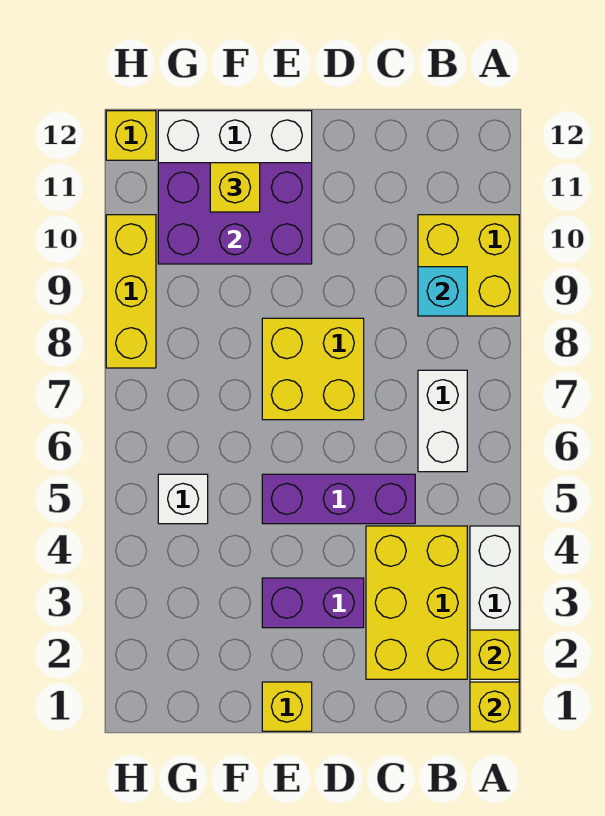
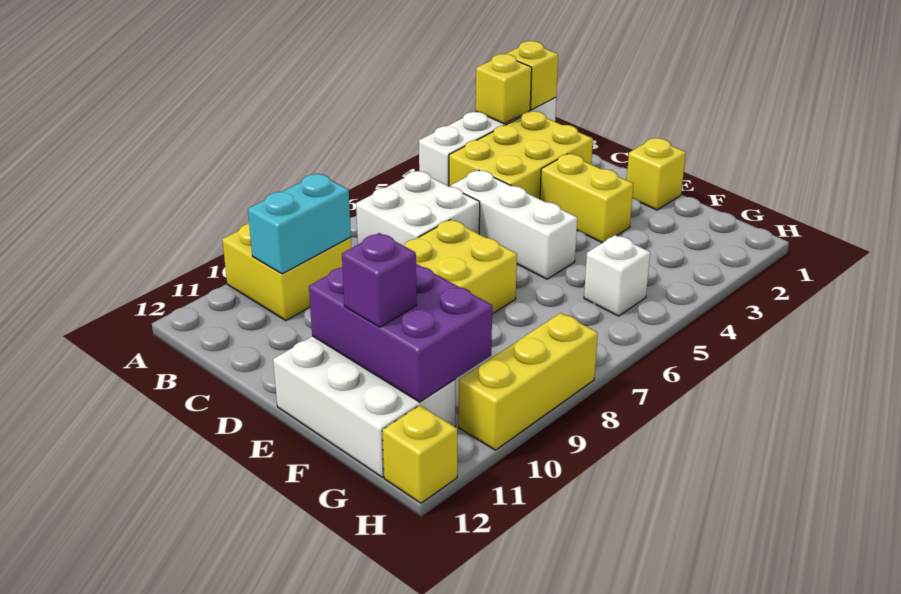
white 1x2 brick [418,370,467,472] -> white 2x2 brick [356,171,480,246]
cyan 1x1 brick [418,267,467,316] -> cyan 1x2 brick [248,174,351,274]
purple 1x3 brick [262,474,415,524] -> white 1x3 brick [450,171,577,279]
purple 1x2 brick [262,578,364,628] -> yellow 1x2 brick [540,154,633,243]
yellow 1x1 brick [210,163,260,212] -> purple 1x1 brick [342,233,417,327]

